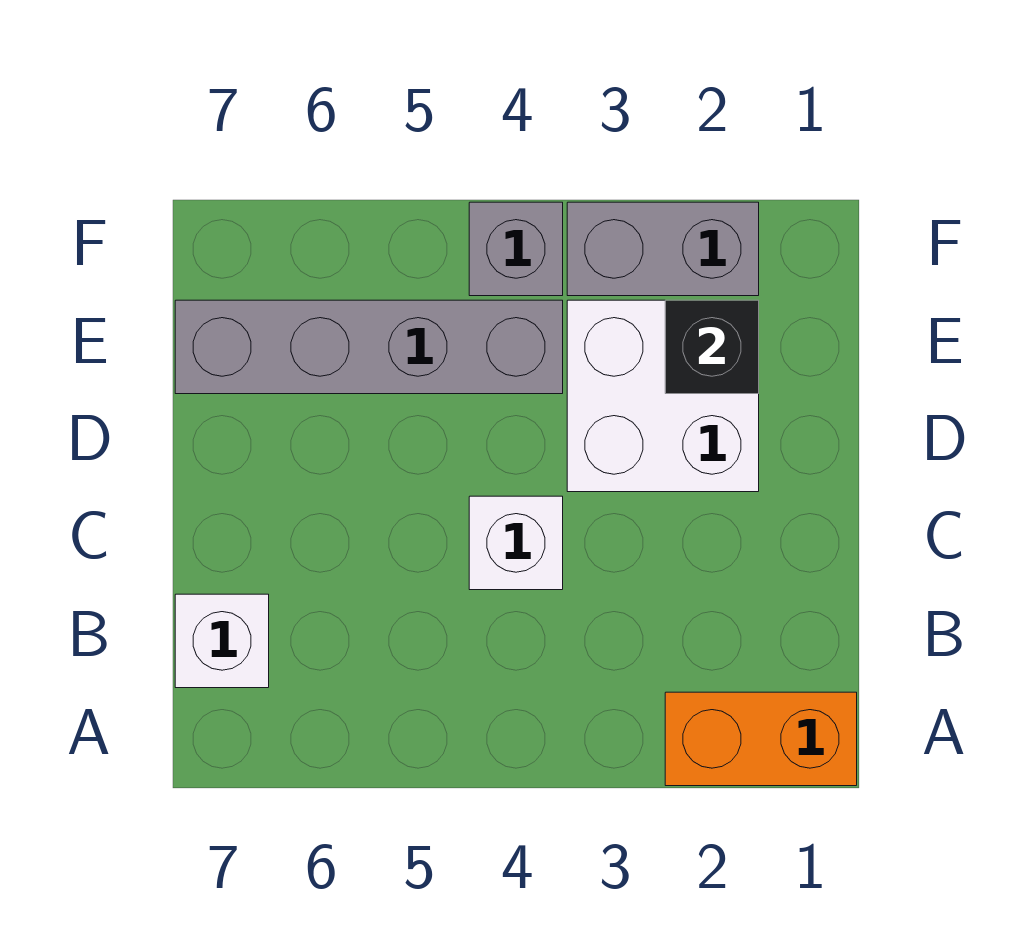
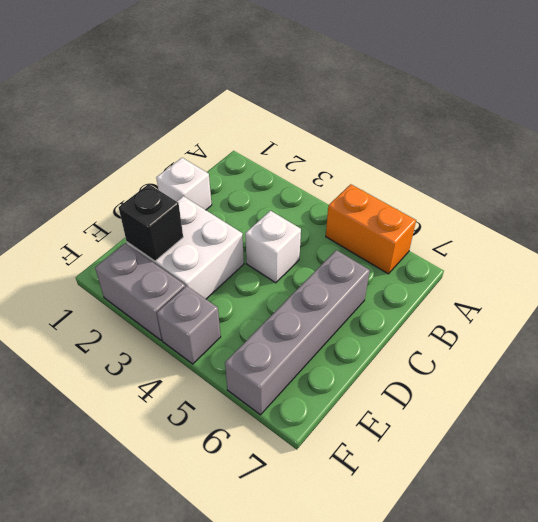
orange 1x2 brick [665,692,857,786] -> orange 1x2 brick moved to [326,184,416,274]
white 1x1 brick [175,594,269,688] -> white 1x1 brick moved to [156,158,212,210]
grey 1x4 brick [175,300,563,394] -> grey 1x4 brick turned to [225,250,370,415]

